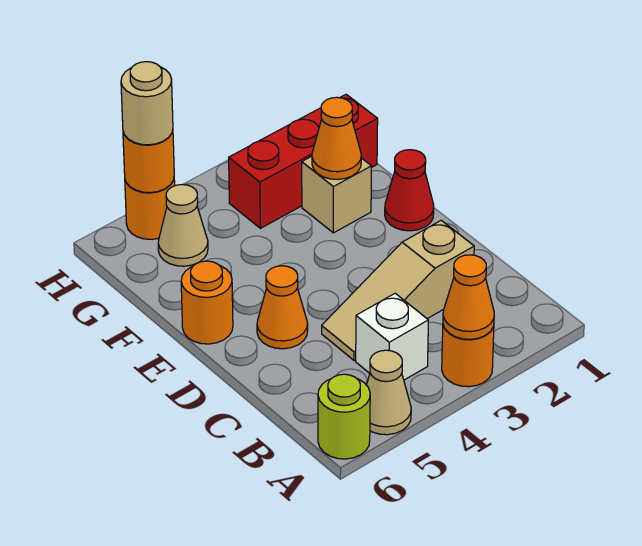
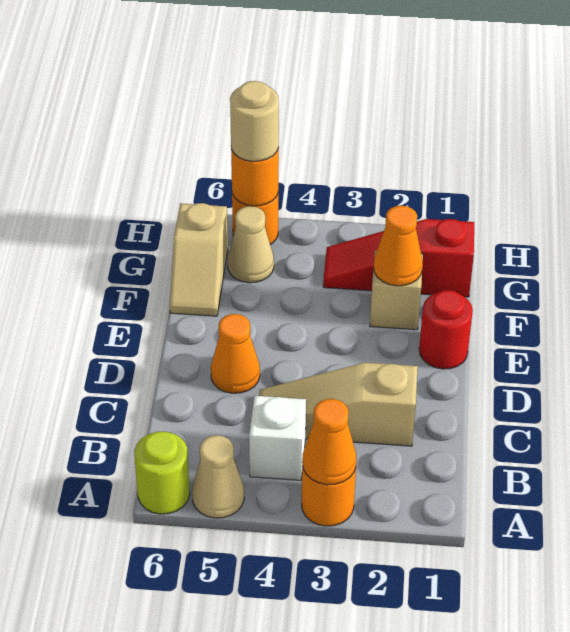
red 1x1 cone [385,150,434,231] -> red 1x1 round brick [419,290,473,369]
orange 1x1 round brick [181,261,233,344] -> none
none -> tan 1x2 slope [170,203,228,316]
red 1x3 brick [229,94,378,228] -> red 1x3 slope [323,219,474,297]

